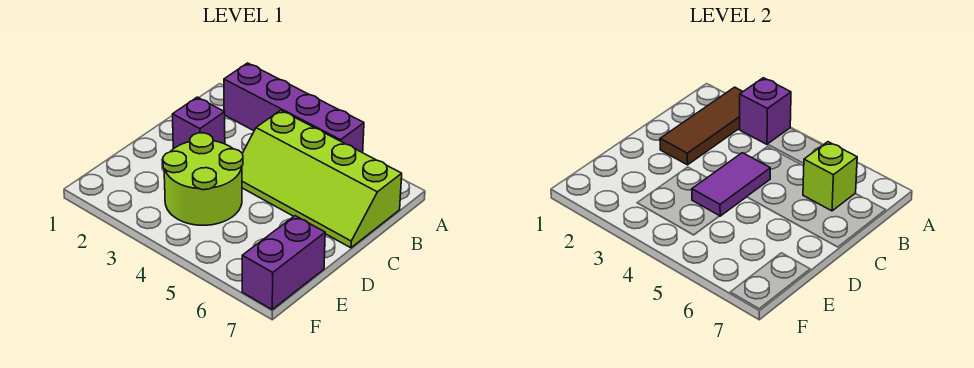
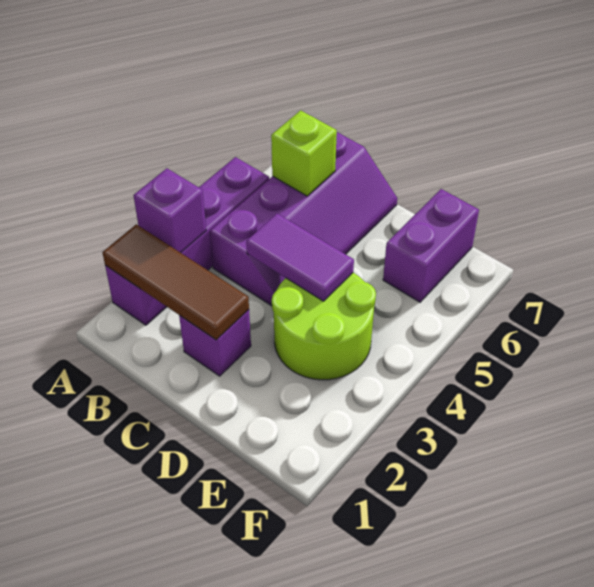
lime 2x4 slope [242,110,402,248] -> purple 2x4 slope [210,132,397,306]
purple 1x2 brick [242,216,325,309] -> purple 1x2 brick turned to [383,189,479,302]

